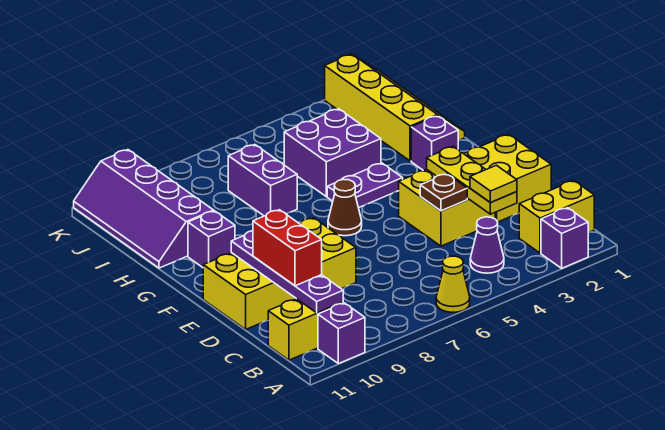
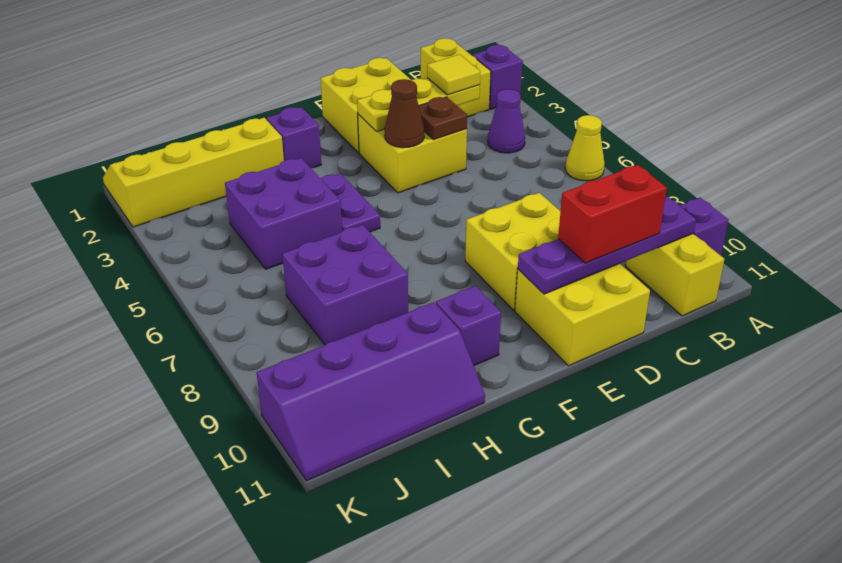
brown 1x1 cone [328,179,362,236] -> brown 1x1 cone moved to [385,79,424,148]
purple 1x2 brick [228,145,297,216] -> purple 2x2 brick [282,225,408,345]

